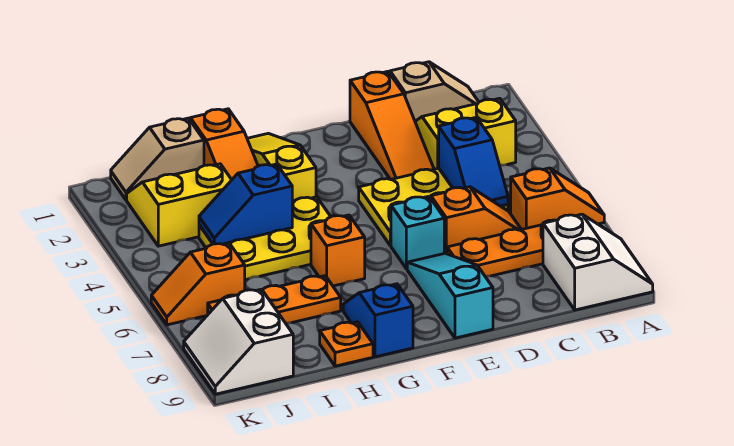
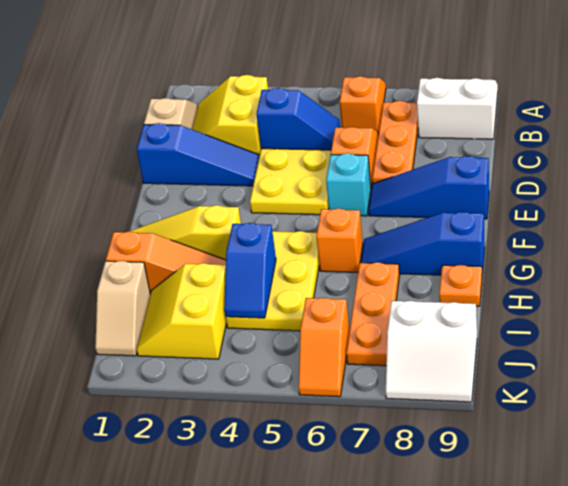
orange 1x3 slope [350,71,434,180] -> blue 1x3 slope [137,123,260,186]
cyan 1x3 slope [407,253,493,338] -> blue 1x3 slope [369,156,489,219]
blue 1x2 slope [343,284,413,357] -> blue 1x3 slope [361,212,485,275]

